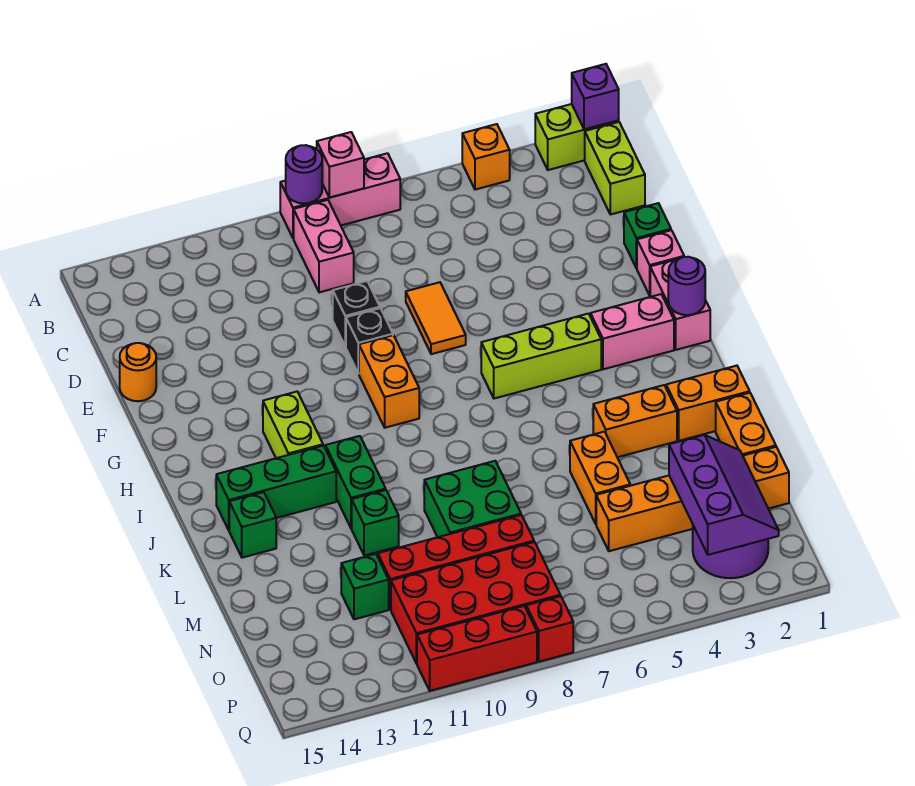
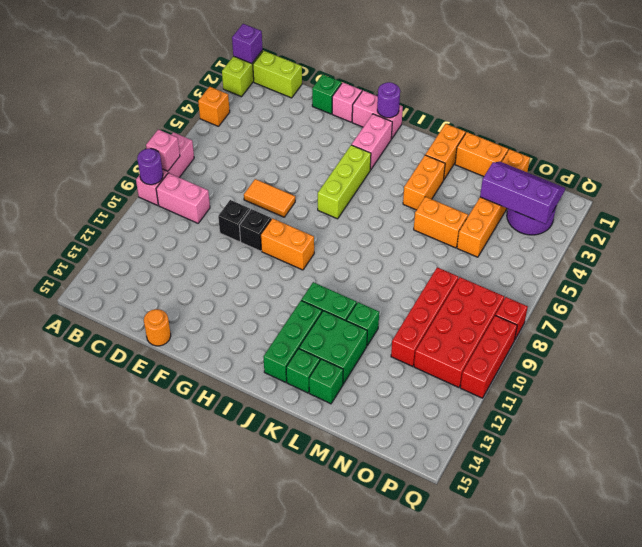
lime 1x2 brick [263,392,323,458] -> none
green 2x2 brick [424,461,521,537] -> green 2x2 brick moved to [299,311,367,384]
green 1x1 brick [341,554,389,619] -> green 1x1 brick moved to [309,359,343,404]

